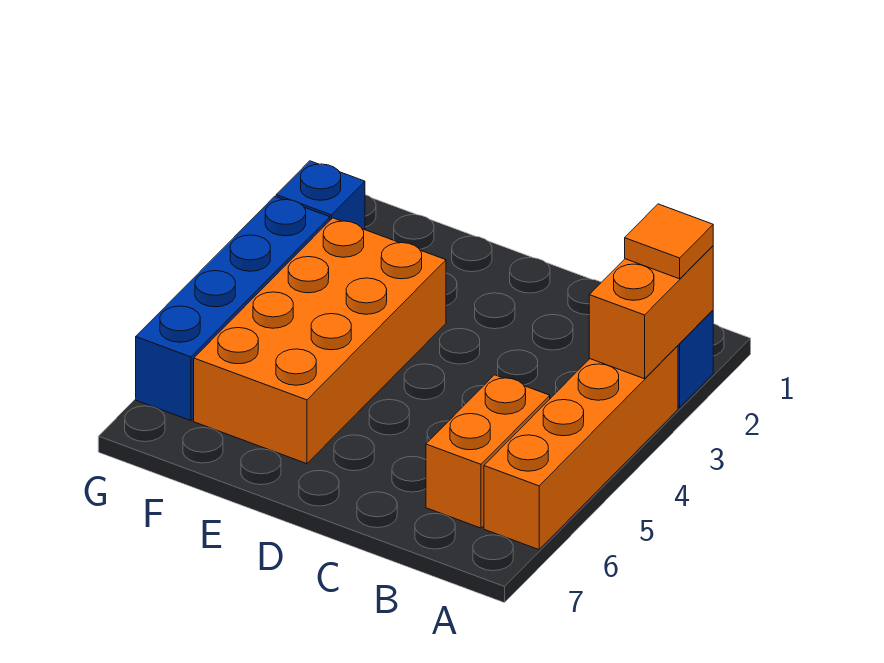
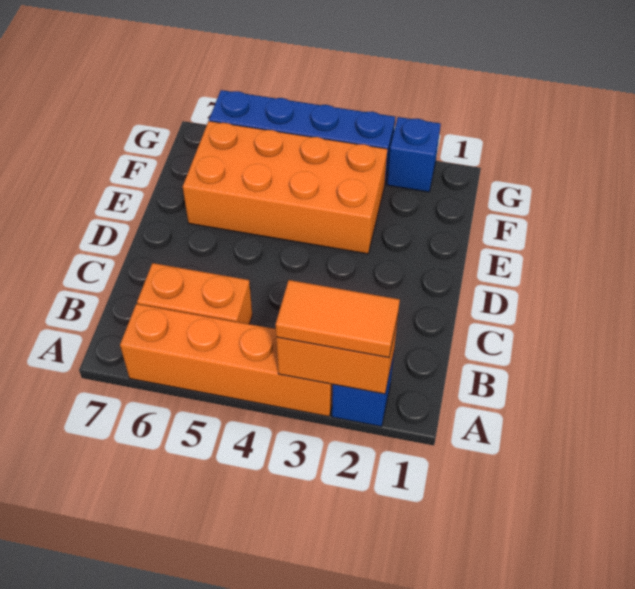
orange 1x1 tile [625,204,713,279] -> orange 1x2 tile [276,280,400,358]

